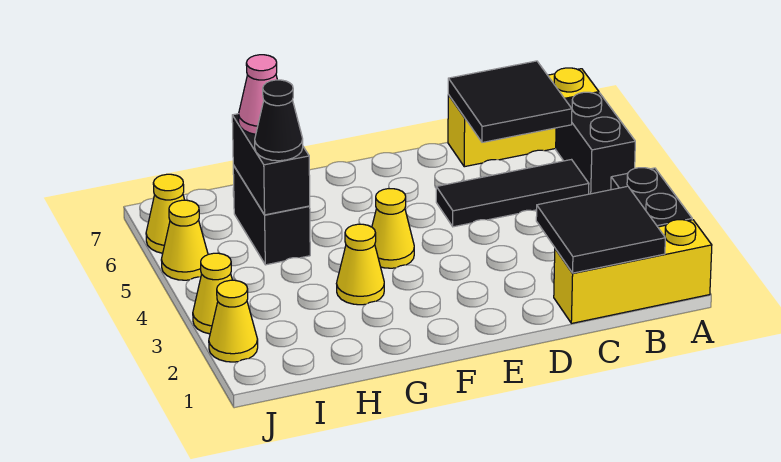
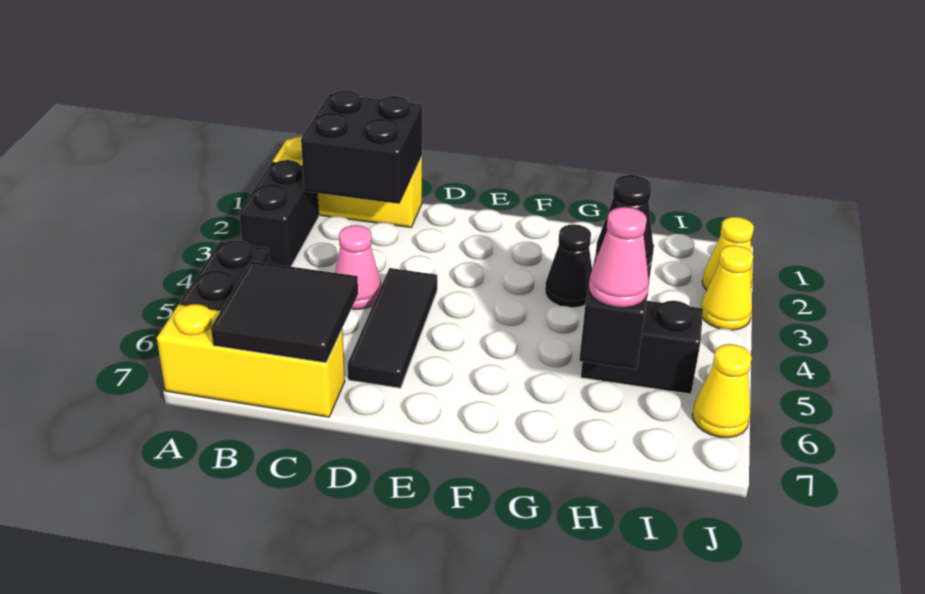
black 2x2 tile [536,186,665,273] -> black 2x2 brick [301,90,422,204]
black 1x3 tile [436,160,589,227] -> black 1x3 tile turned to [348,268,437,388]
none -> pink 1x1 cone [335,225,382,309]
yellow 1x1 cone [372,189,414,268] -> none
yellow 1x1 cone [337,224,384,305] -> black 1x1 cone [545,224,592,308]
black 1x2 brick [233,165,310,265] -> black 1x2 brick turned to [581,301,703,394]
yellow 1x1 cone [161,200,208,280] -> none

